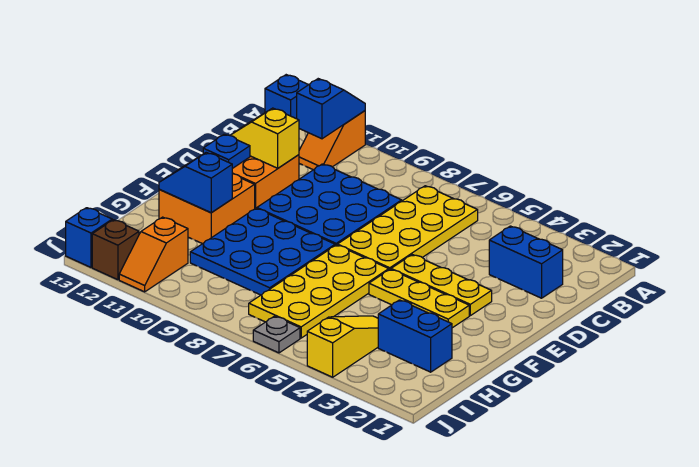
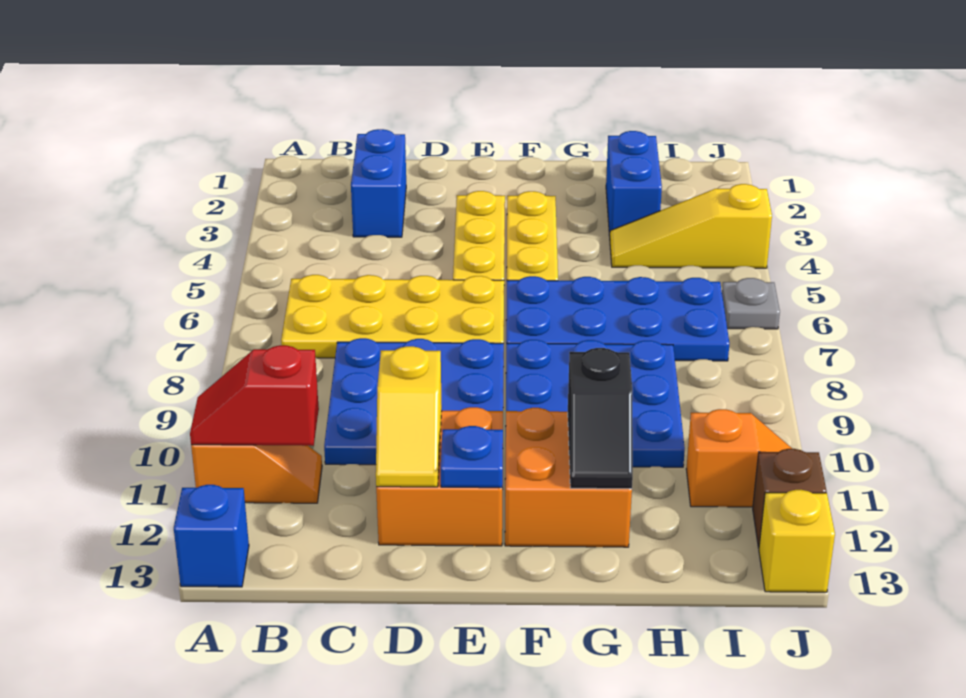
blue 1x2 slope [297,79,365,139] -> red 1x2 slope [190,345,319,446]
yellow 2x4 plate [249,245,389,338] -> blue 2x4 plate [506,276,729,361]
blue 1x2 slope [159,152,232,213] -> black 1x2 slope [568,348,633,489]
blue 1x1 brick [66,208,112,267] -> yellow 1x1 brick [759,490,835,592]

